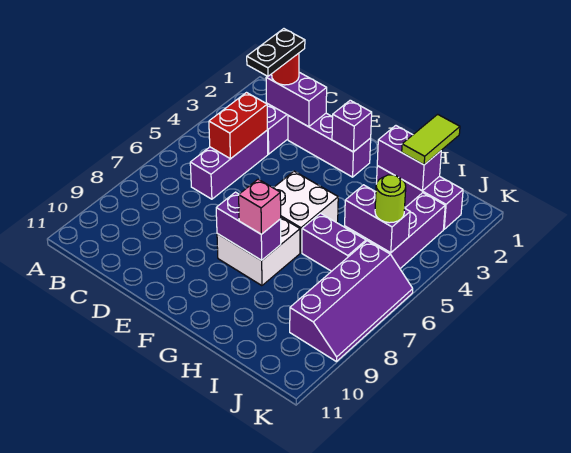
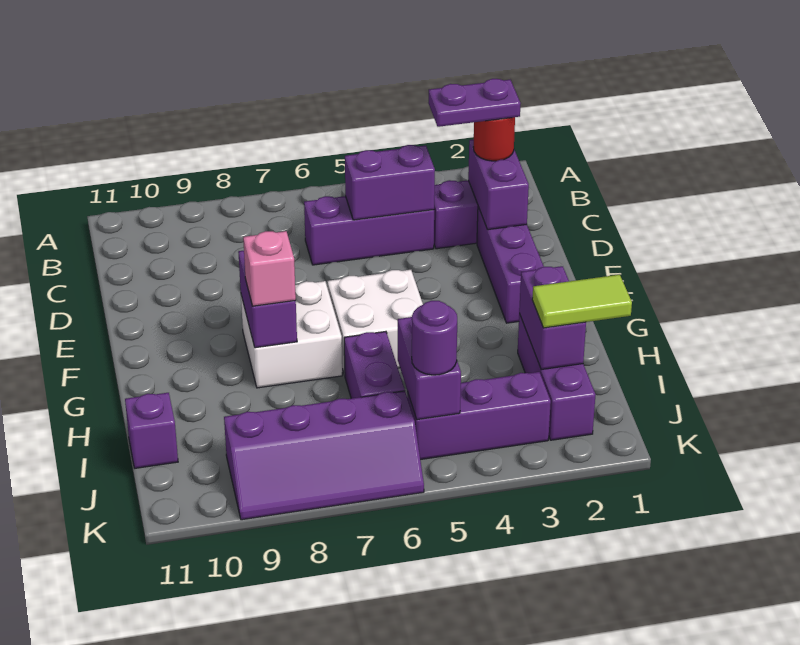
black 1x2 plate [247,29,305,76] -> purple 1x2 plate [428,79,521,127]
red 1x2 brick [209,93,268,159] -> purple 1x2 brick [345,145,435,220]
purple 1x1 brick [332,100,372,152] -> purple 1x1 brick moved to [125,393,178,468]
lime 1x1 round brick [375,175,406,223] -> purple 1x1 round brick [412,301,457,375]

